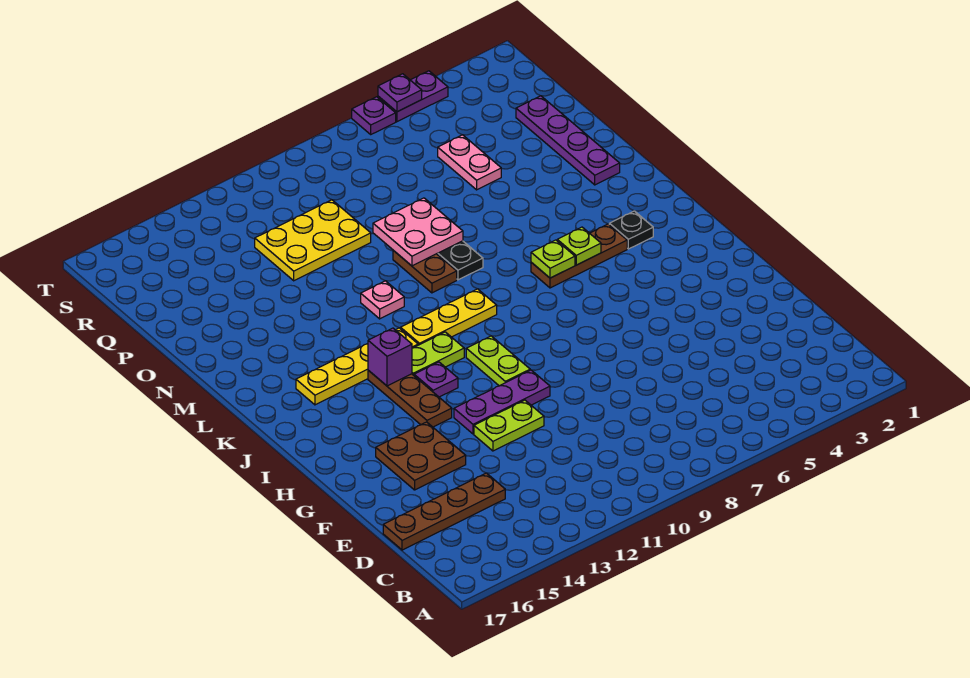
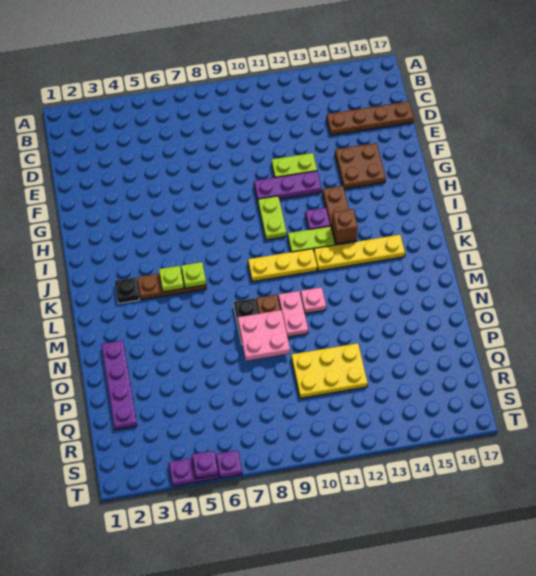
purple 1x1 brick [368,328,412,386] -> brown 1x1 brick [332,209,358,244]
pink 1x2 plate [438,135,501,190] -> pink 1x2 plate moved to [278,291,308,337]

